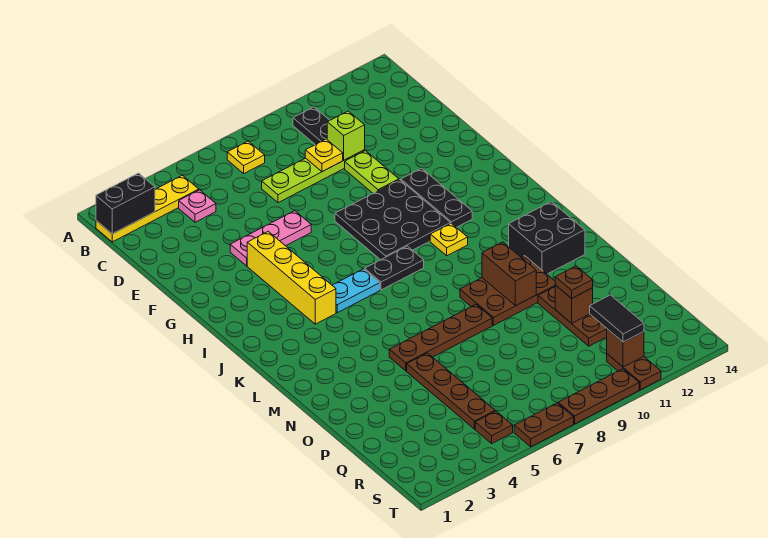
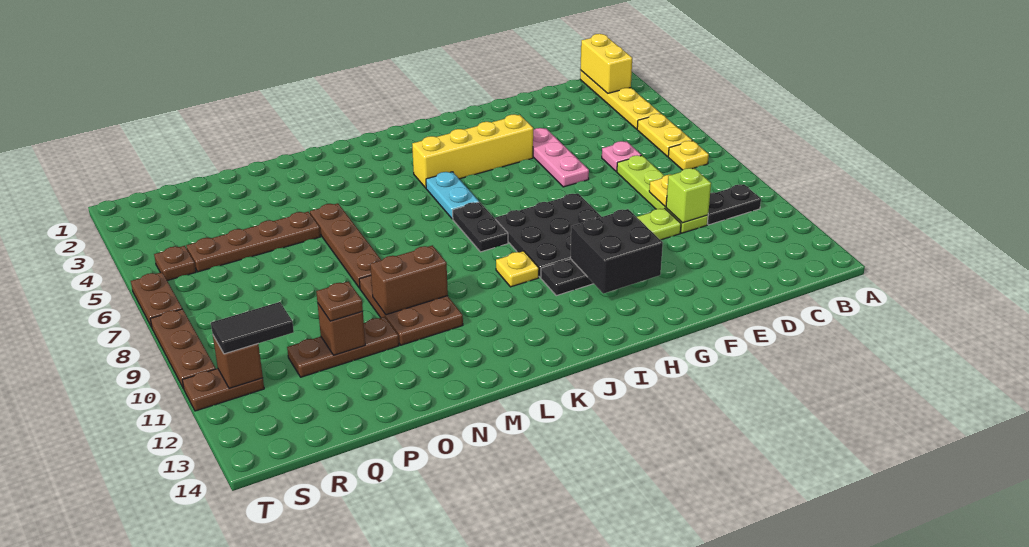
black 1x2 brick [96,173,155,234] -> yellow 1x2 brick [580,34,632,93]
none -> yellow 1x2 plate [637,114,692,157]
pink 1x1 plate [179,190,216,222] -> pink 1x1 plate moved to [602,141,641,172]
black 2x2 brick [509,202,585,274] -> black 2x2 brick moved to [570,209,663,294]

